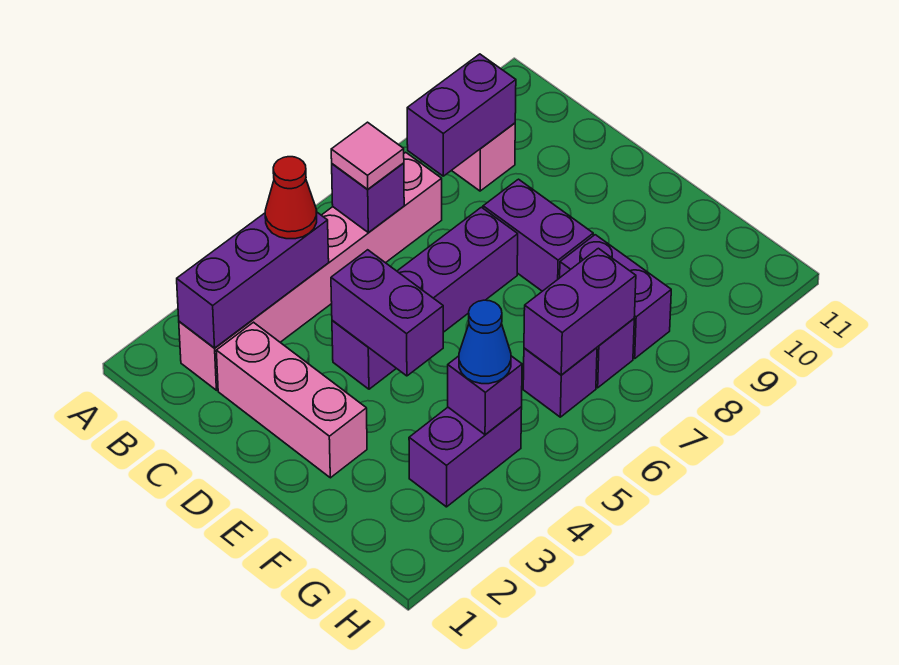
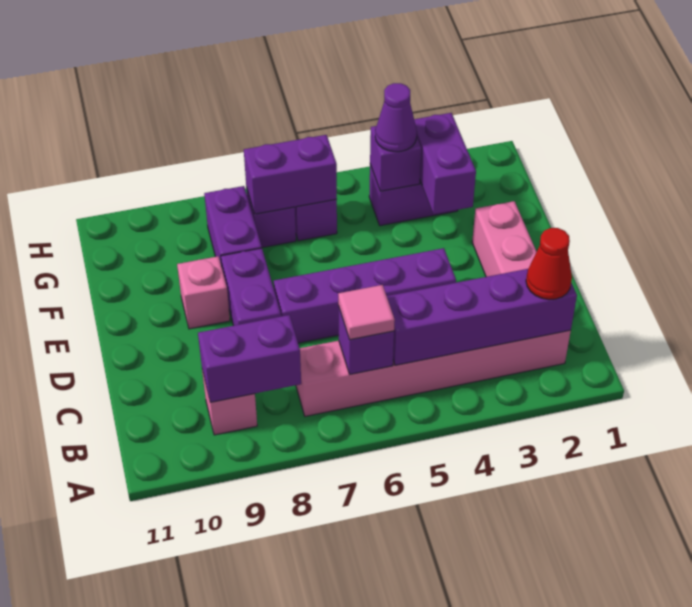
purple 1x3 brick [177,213,329,348] -> purple 1x4 brick [387,269,577,365]
red 1x1 cone [265,157,317,239] -> red 1x1 cone moved to [526,228,572,300]
purple 1x2 brick [331,250,443,376] -> purple 1x2 brick moved to [414,113,476,214]
none -> pink 1x1 brick [177,256,230,329]
blue 1x1 cone [459,300,511,384] -> purple 1x1 cone [375,83,417,152]

